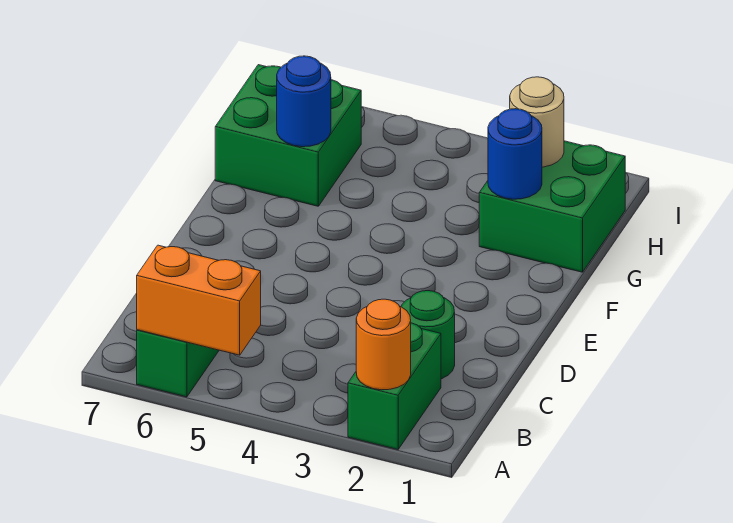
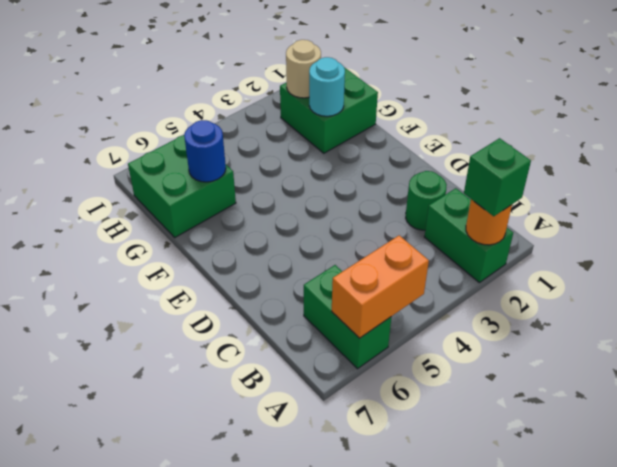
none -> green 1x1 brick [464,138,531,216]
blue 1x1 round brick [488,109,542,199] -> cyan 1x1 round brick [309,57,345,116]

